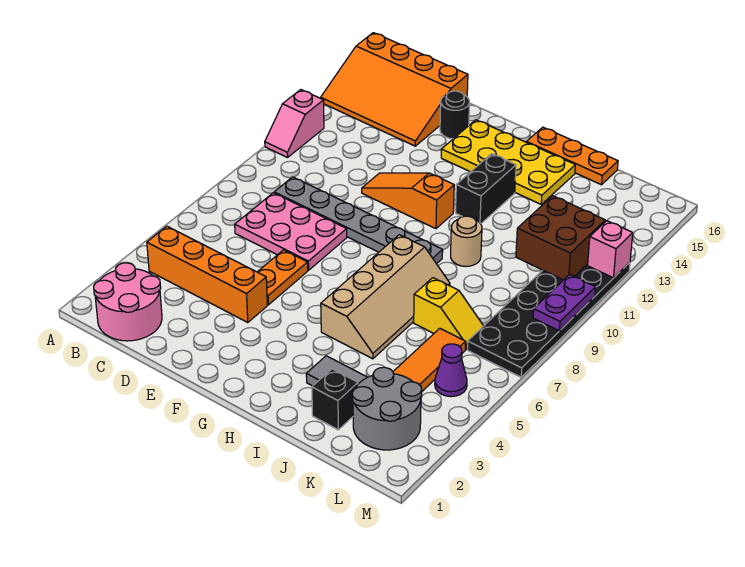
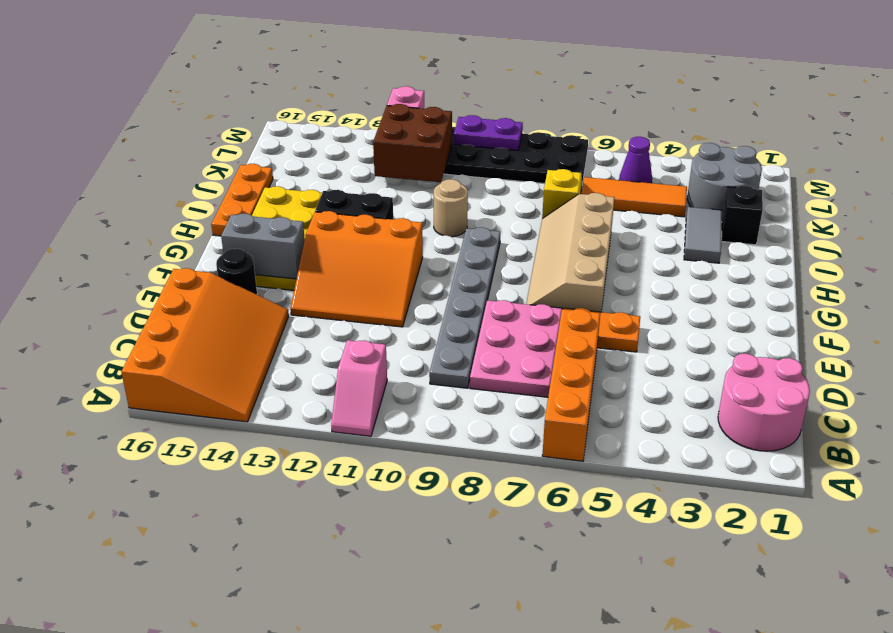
pink 1x2 slope [265,90,324,158] -> pink 1x2 slope turned to [331,340,387,436]
orange 1x4 brick [147,226,267,323] -> orange 1x4 brick moved to [542,309,600,461]
orange 1x3 slope [362,173,454,229] -> orange 3x3 slope [290,211,423,327]
none -> grey 1x2 brick [221,214,305,279]
tan 2x4 slope [321,235,450,359] -> tan 2x4 slope turned to [526,193,615,312]

